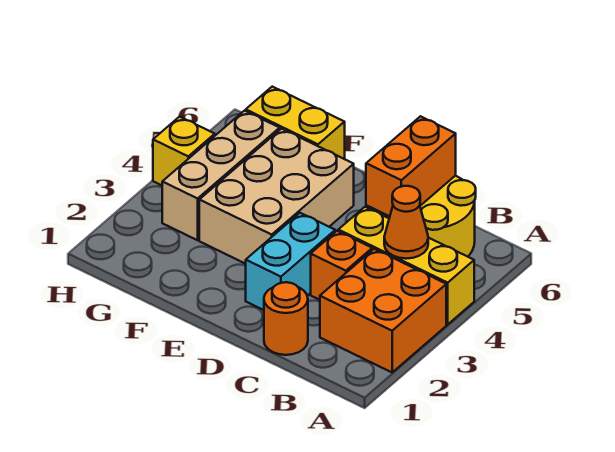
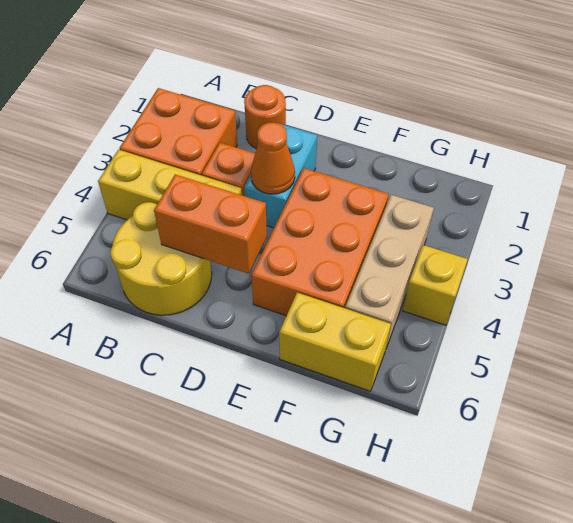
orange 1x1 cone [384,186,428,259] -> orange 1x1 cone moved to [251,123,295,194]
orange 1x2 brick [366,116,456,216] -> orange 1x2 brick turned to [154,174,267,274]
tan 2x3 brick [199,129,354,264] -> orange 2x3 brick [251,168,389,316]

